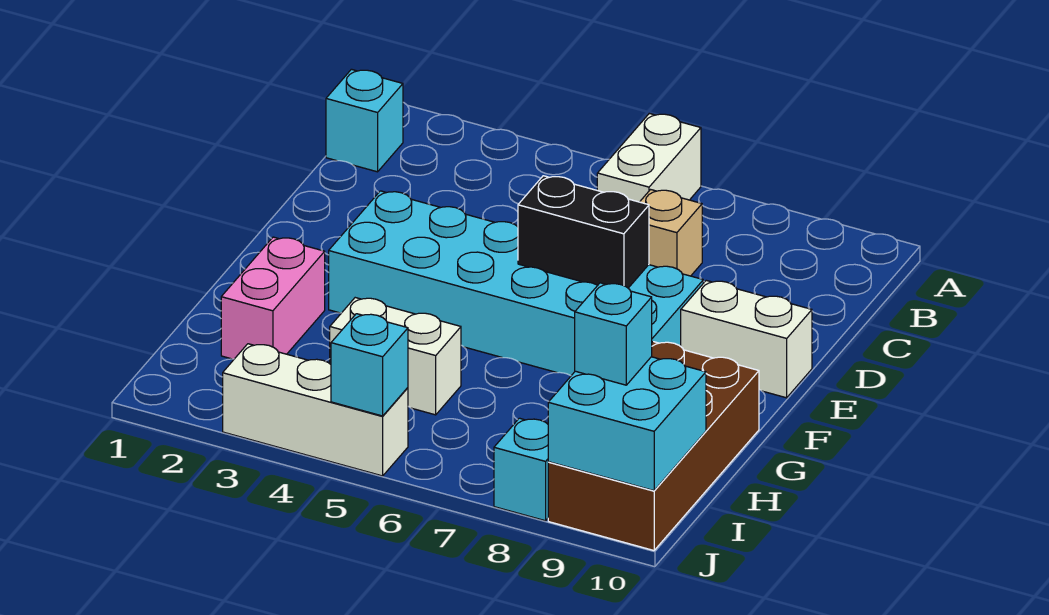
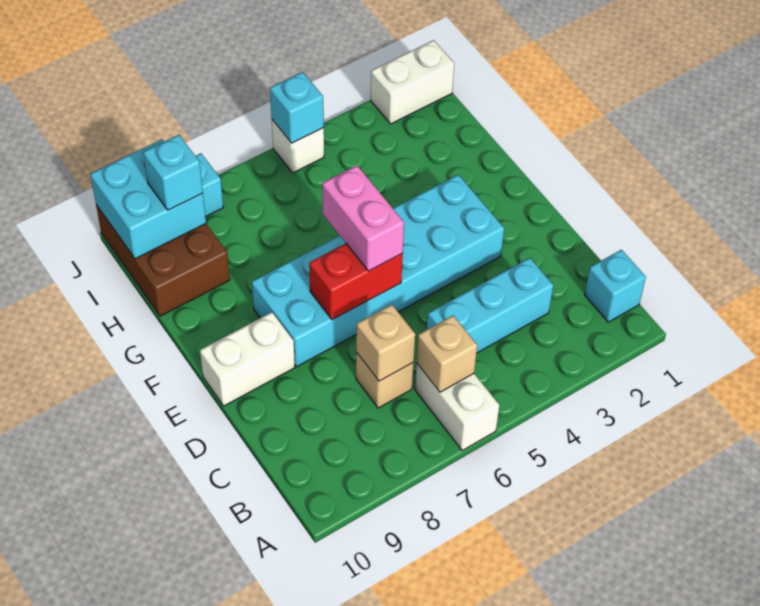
none -> tan 1x1 brick [417,316,477,392]
none -> cyan 1x3 brick [427,258,553,353]
none -> tan 1x1 brick [356,305,415,381]
black 1x2 brick [518,176,649,288] -> red 1x2 brick [309,244,403,320]
pink 1x2 brick [221,237,325,359] -> pink 1x2 brick moved to [322,166,404,271]
brown 2x4 brick [548,342,759,550] -> brown 2x3 brick [96,205,230,316]
white 1x2 brick [330,298,461,415] -> white 1x2 brick moved to [371,40,454,124]
white 1x3 brick [223,344,408,476] -> white 1x1 brick [272,120,324,173]

